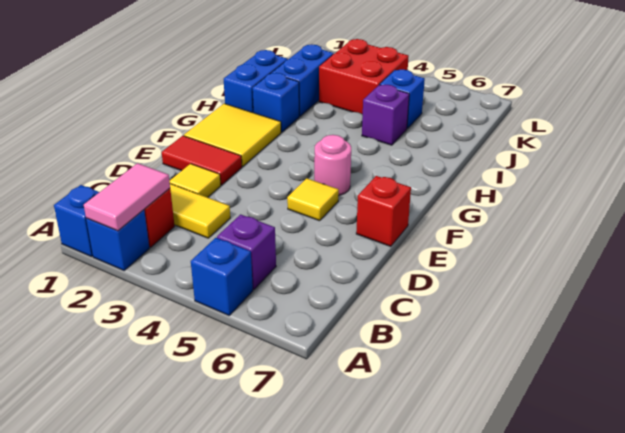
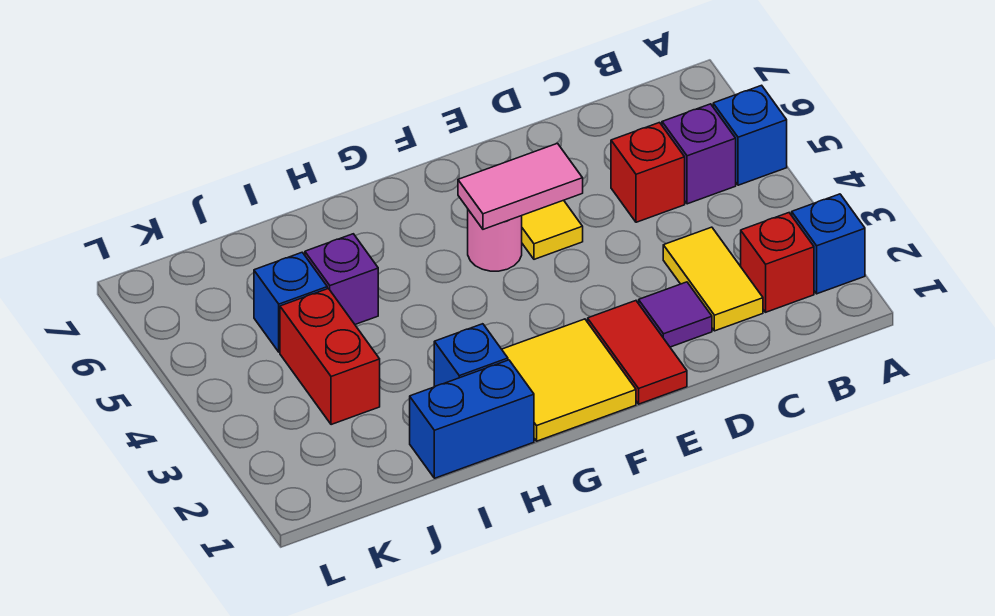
blue 1x1 brick [54,185,99,257] -> none
pink 1x2 tile [84,163,170,231] -> pink 1x2 tile moved to [458,143,583,229]
yellow 1x1 tile [170,164,221,197] -> purple 1x1 tile [639,282,712,347]
red 1x1 brick [356,176,411,247] -> red 1x1 brick moved to [611,123,685,222]
blue 1x2 brick [272,44,334,116] -> none
red 2x2 brick [319,39,409,115] -> red 1x2 brick [280,289,380,425]

